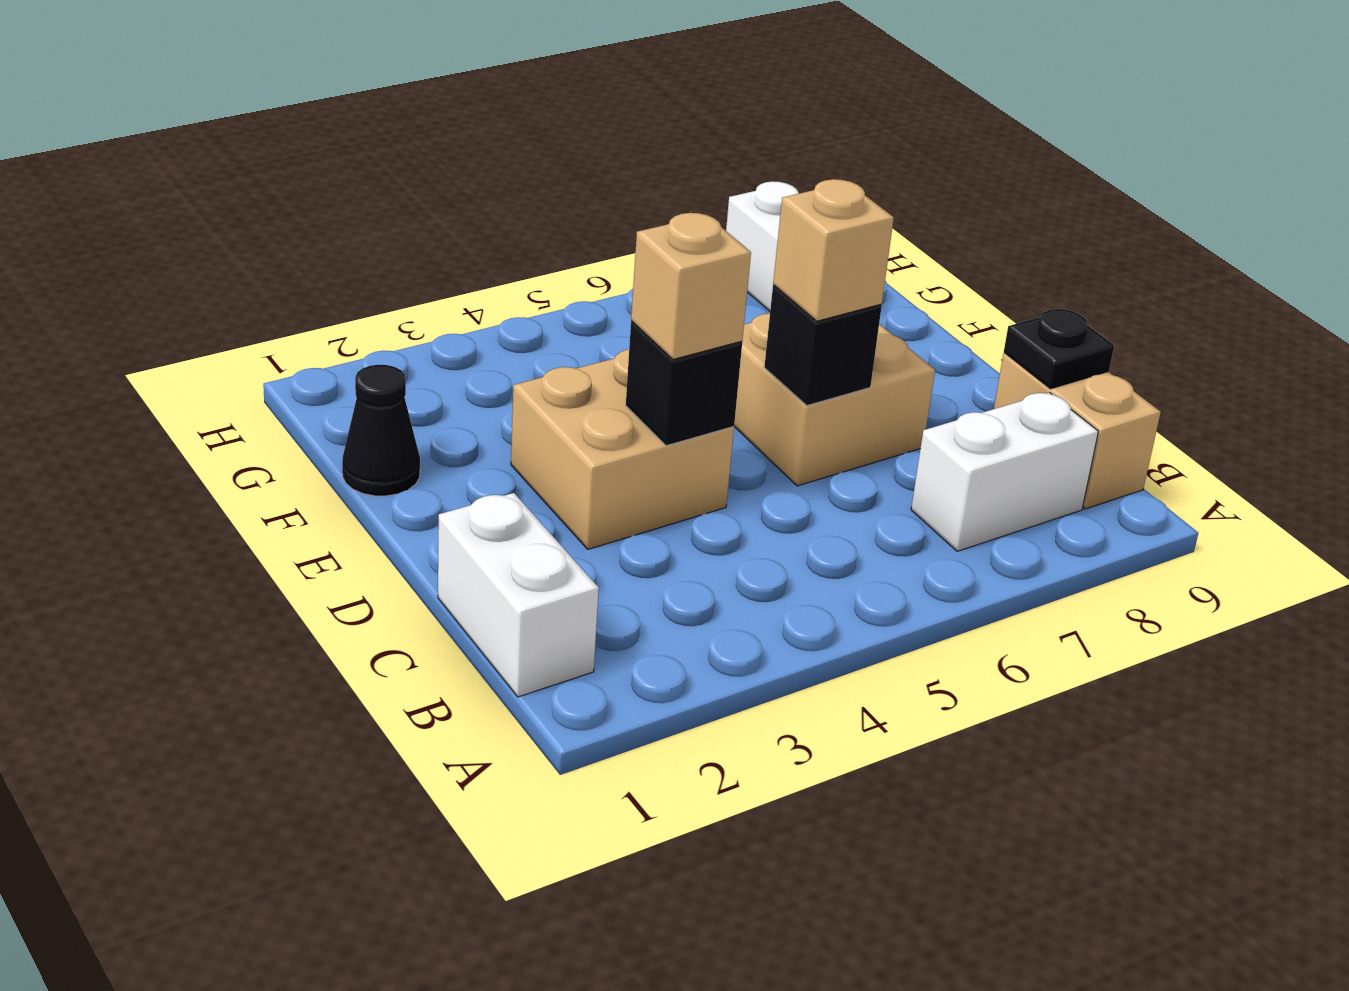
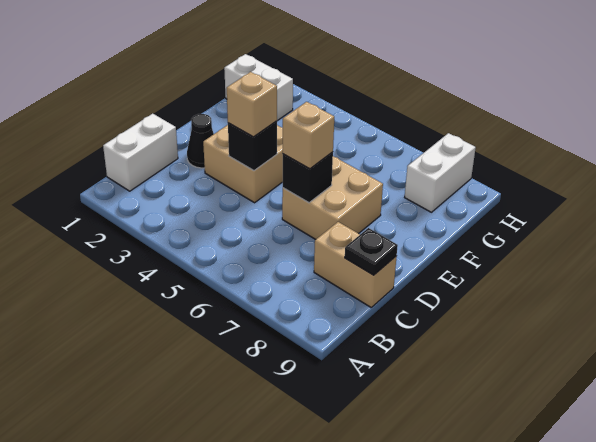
white 1x2 brick [911,393,1098,551] -> white 1x2 brick moved to [224,54,293,121]
tan 1x2 brick [994,353,1161,509] -> tan 1x2 brick turned to [314,222,397,307]
black 1x1 cone [342,365,420,496] -> black 1x1 cone moved to [187,114,214,168]

